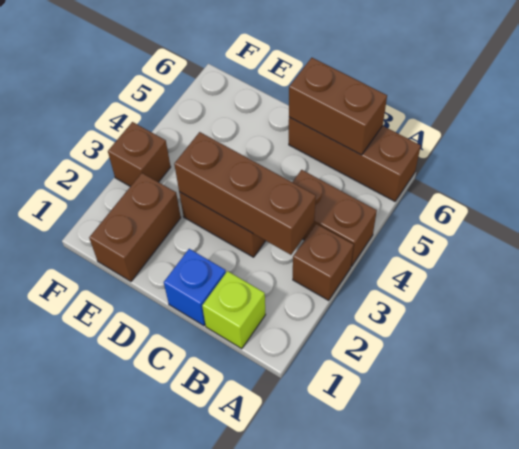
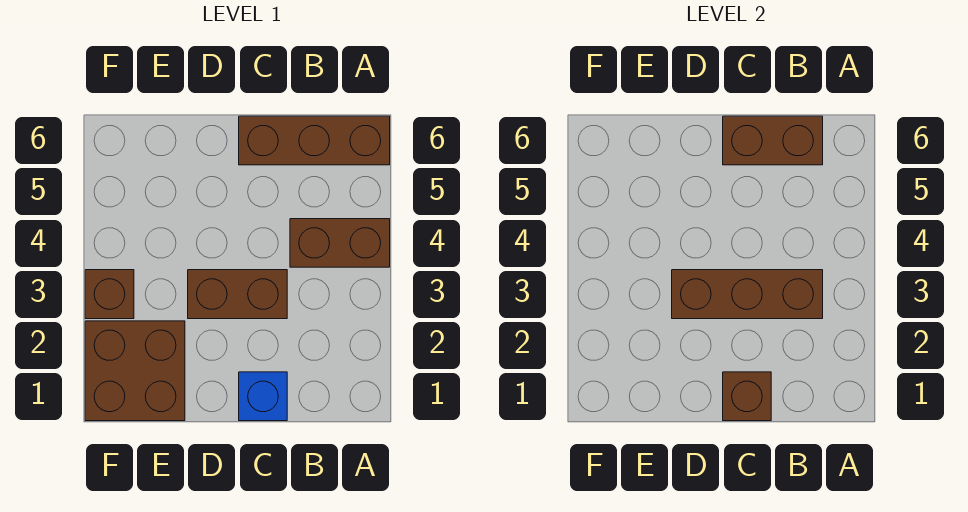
brown 1x1 brick [293,224,354,300] -> brown 1x1 brick moved to [723,372,771,421]
lime 1x1 brick [202,271,266,349] -> none
brown 1x2 brick [89,173,181,281] -> brown 2x2 brick [85,321,185,421]

